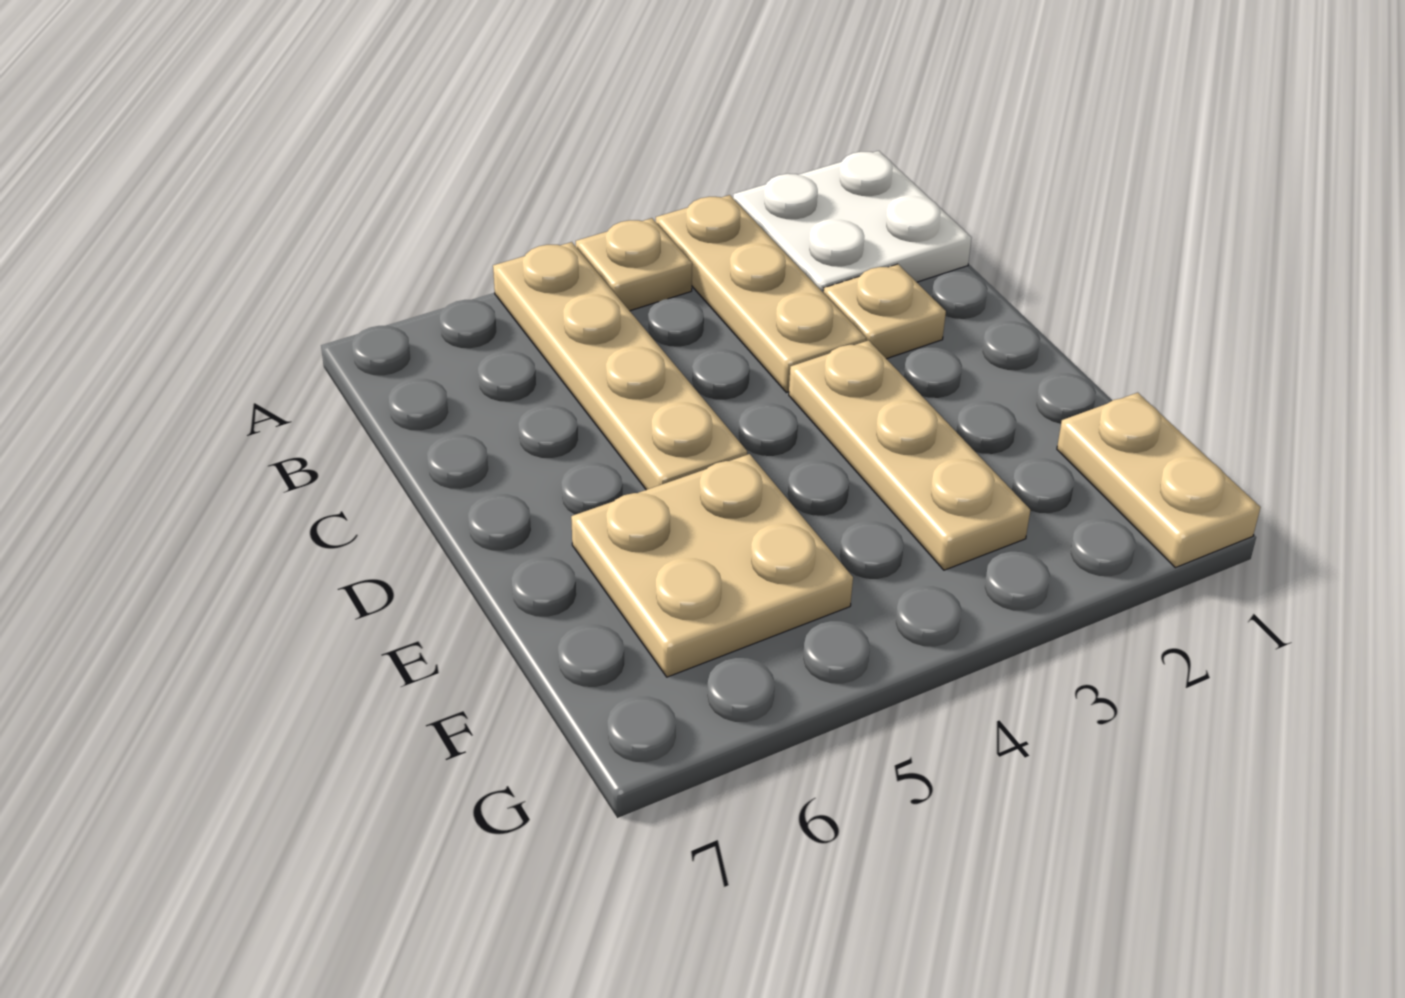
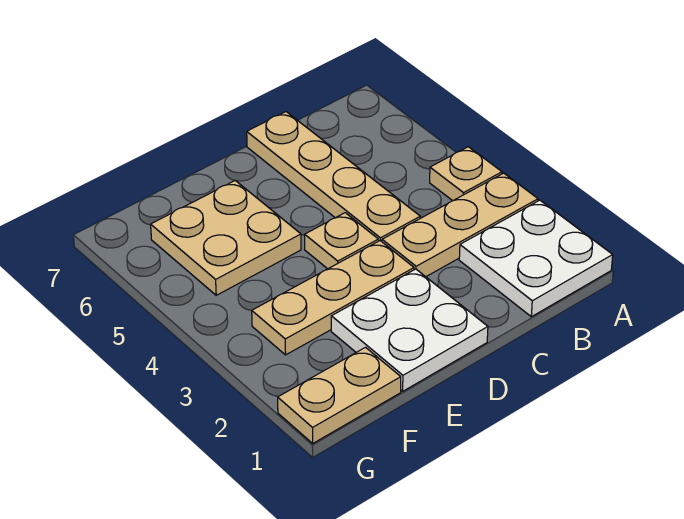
tan 1x4 plate [493,242,747,490] -> tan 1x4 plate turned to [247,112,420,242]
tan 1x1 plate [823,264,946,359] -> tan 1x1 plate moved to [305,213,378,269]
none -> white 2x2 plate [331,269,488,391]

